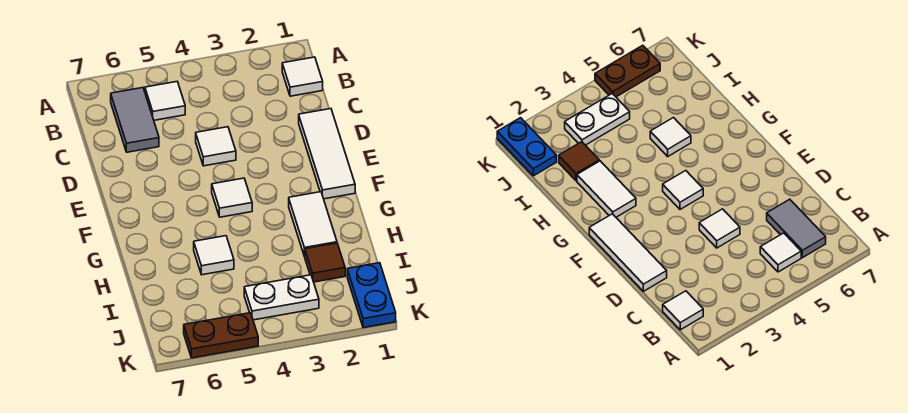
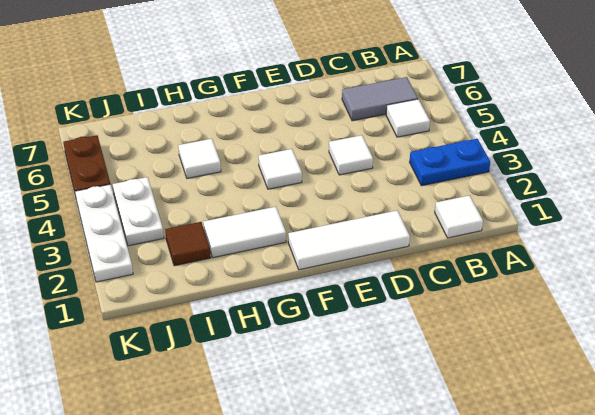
blue 1x2 plate [347,263,396,328] -> blue 1x2 plate moved to [410,139,490,186]
none -> white 1x3 plate [75,184,133,282]

